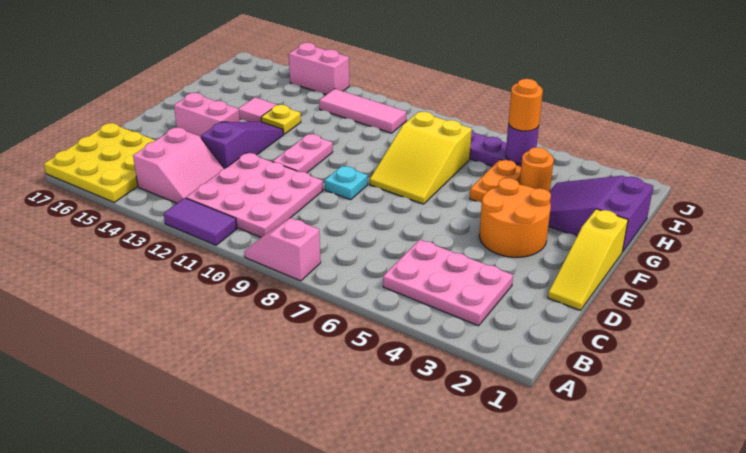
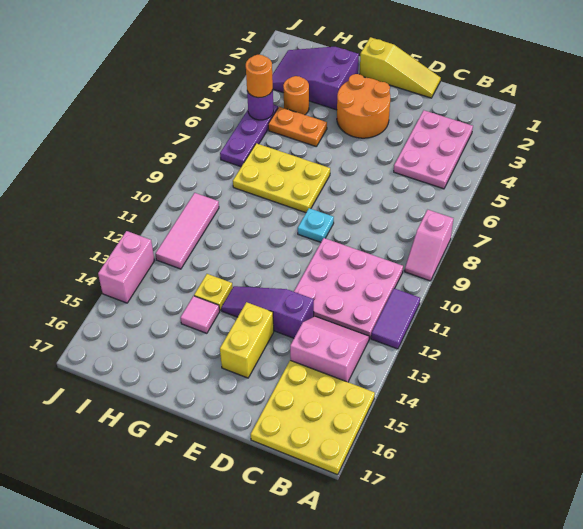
pink 1x2 plate [273,134,333,173] -> none
pink 1x2 brick [174,93,240,137] -> yellow 1x2 brick [220,302,274,378]
yellow 2x3 slope [370,112,472,204] -> yellow 2x3 plate [233,143,330,213]
purple 2x3 slope [548,176,653,252] -> purple 2x3 slope turned to [272,47,359,110]

